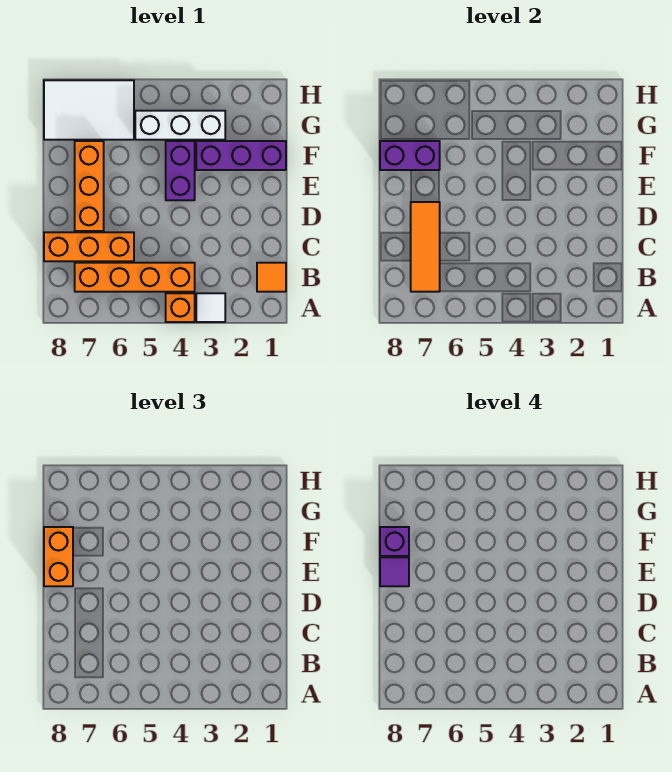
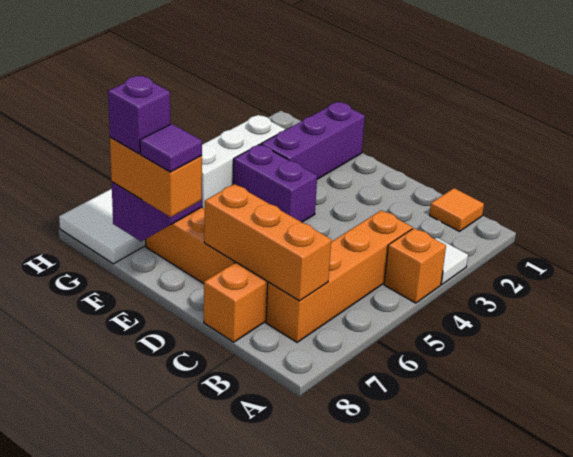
orange 1x3 tile [411,202,440,292] -> orange 1x3 brick [204,184,331,301]

